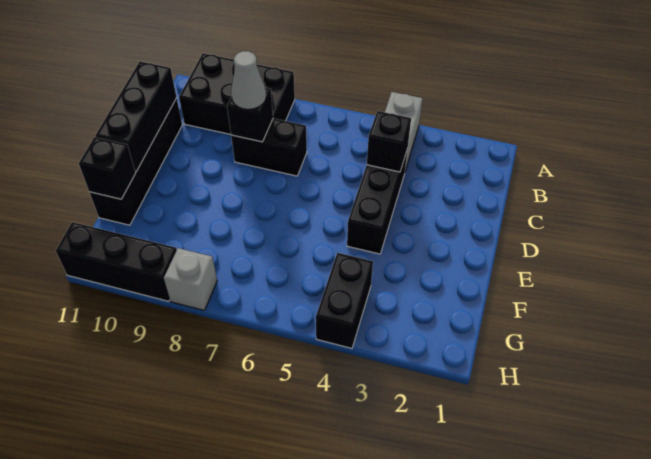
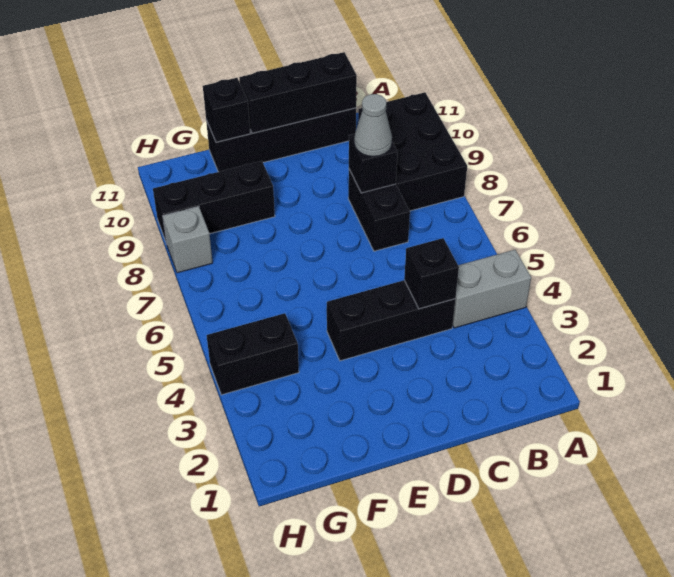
black 1x3 brick [56,222,177,301] -> black 1x3 brick turned to [153,161,275,244]

